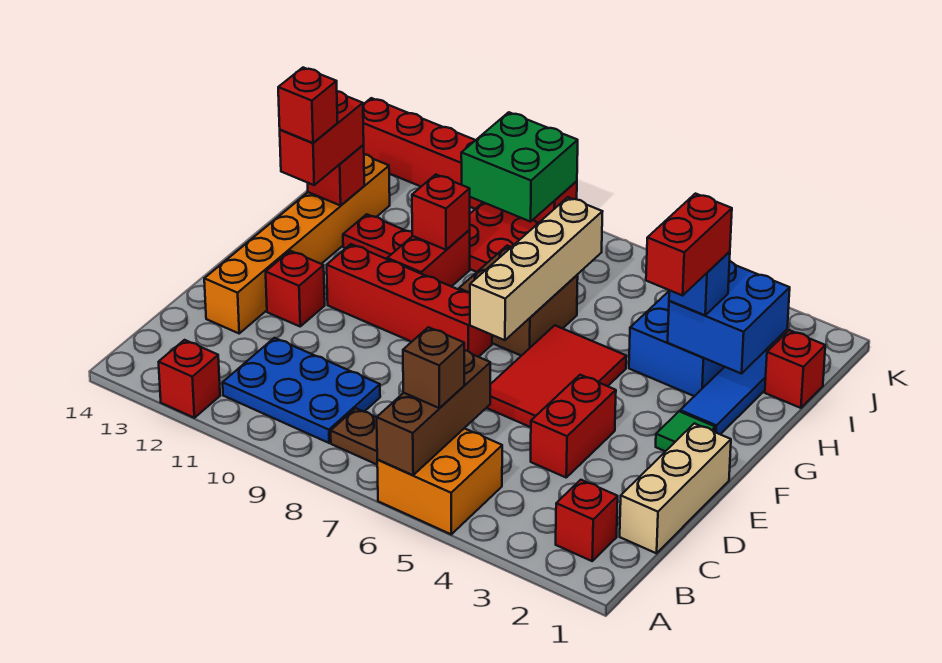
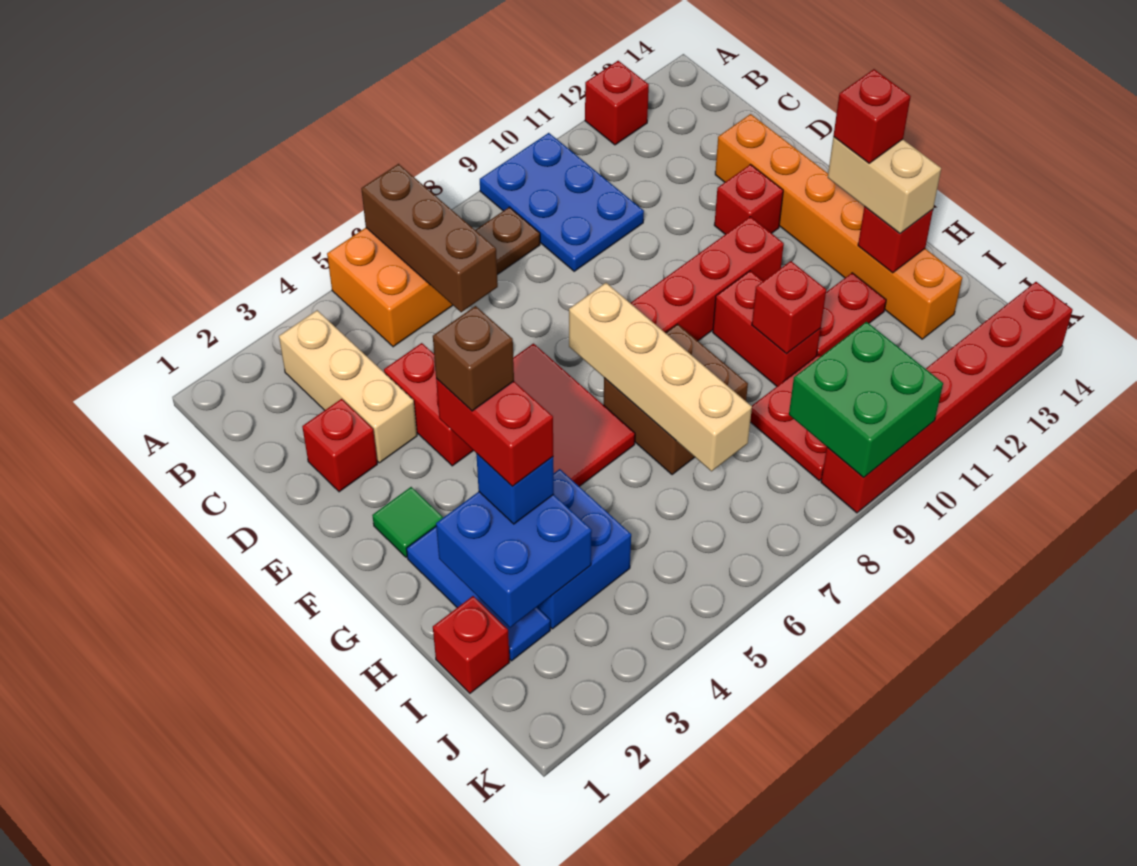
red 1x1 brick [556,480,618,561] -> red 1x1 brick moved to [302,399,377,492]
brown 1x1 brick [403,327,464,408] -> brown 1x1 brick moved to [433,306,514,411]
blue 2x3 plate [223,338,380,443] -> blue 2x3 plate turned to [480,133,644,271]
tan 1x3 brick [620,423,731,553] -> tan 1x3 brick moved to [279,310,417,463]
red 1x2 brick [280,91,364,185] -> tan 1x2 brick [828,137,941,234]

